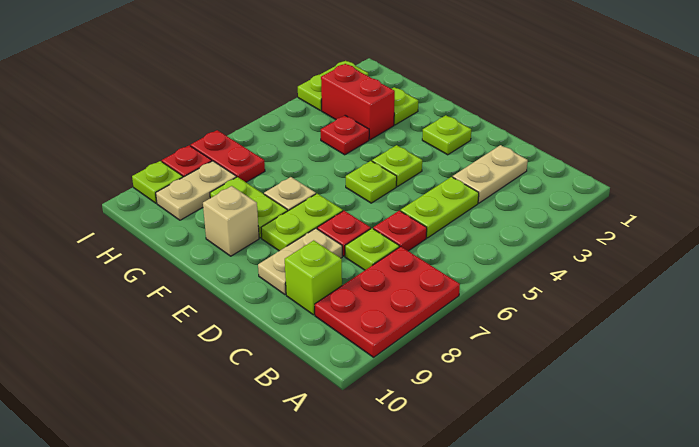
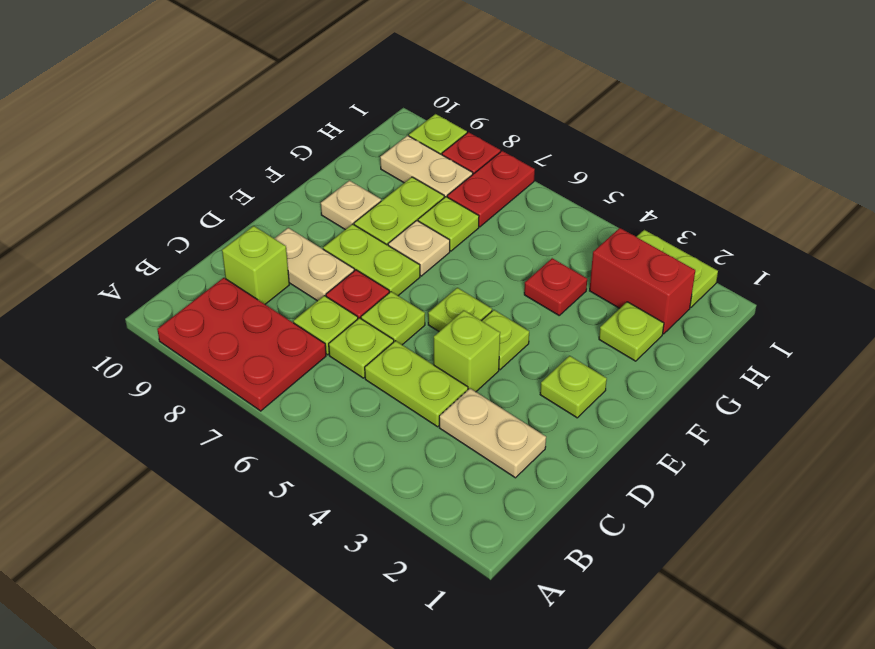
red 1x1 plate [373,211,427,251] -> lime 1x1 plate [329,318,394,378]
none -> lime 1x1 brick [434,310,500,392]
none -> lime 1x1 plate [361,292,425,345]
tan 1x1 brick [203,186,259,256] -> tan 1x1 plate [321,181,381,230]
red 1x2 brick [321,64,395,140] -> red 1x2 brick turned to [590,228,695,334]
none -> lime 1x1 plate [418,197,479,251]

